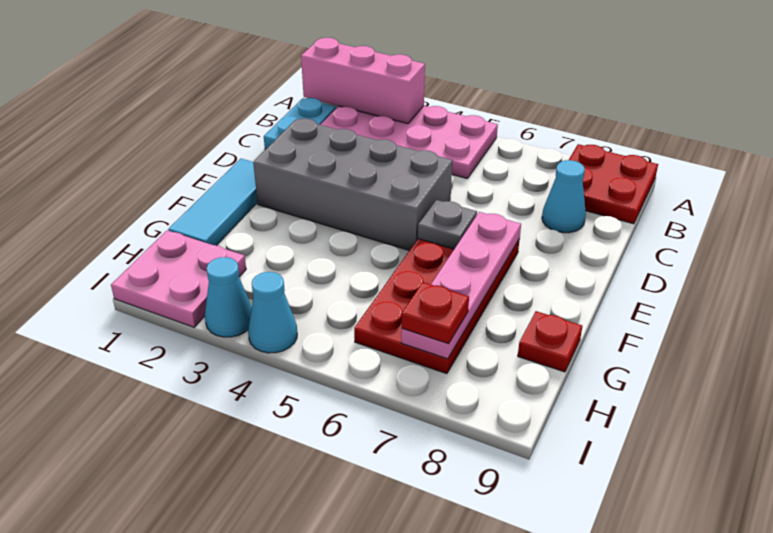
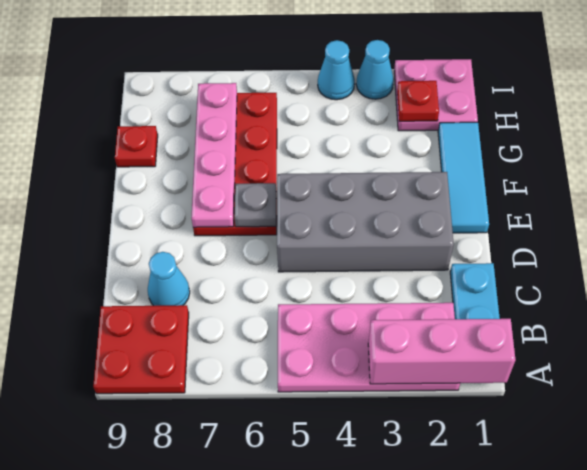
red 1x1 plate [402,282,469,344] -> red 1x1 plate moved to [397,81,439,121]

